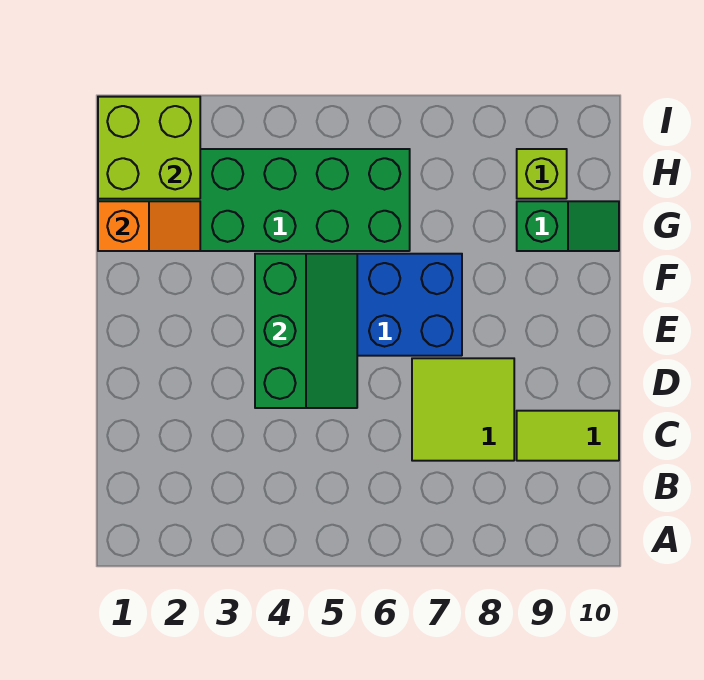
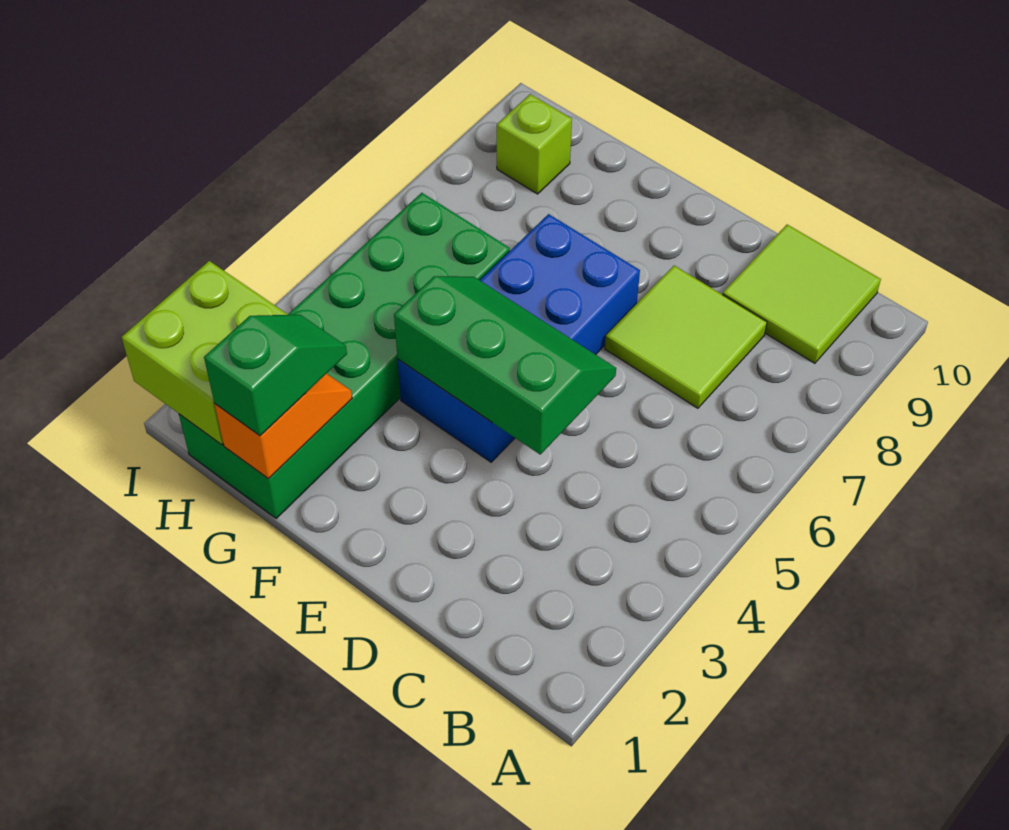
lime 1x2 tile [517,411,619,461] -> lime 2x2 tile [722,225,881,363]
green 1x2 slope [517,201,619,251] -> green 1x2 slope moved to [204,315,347,436]

